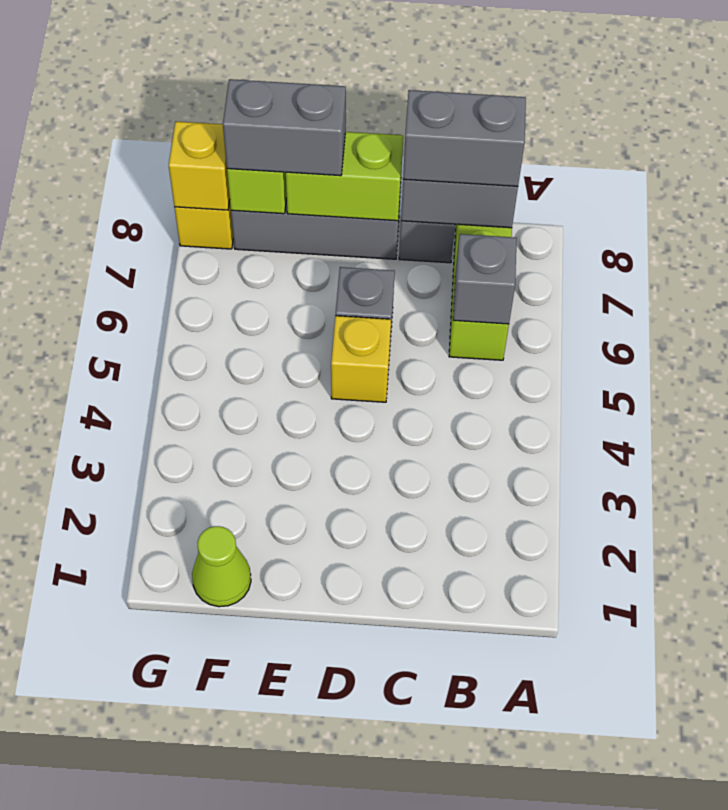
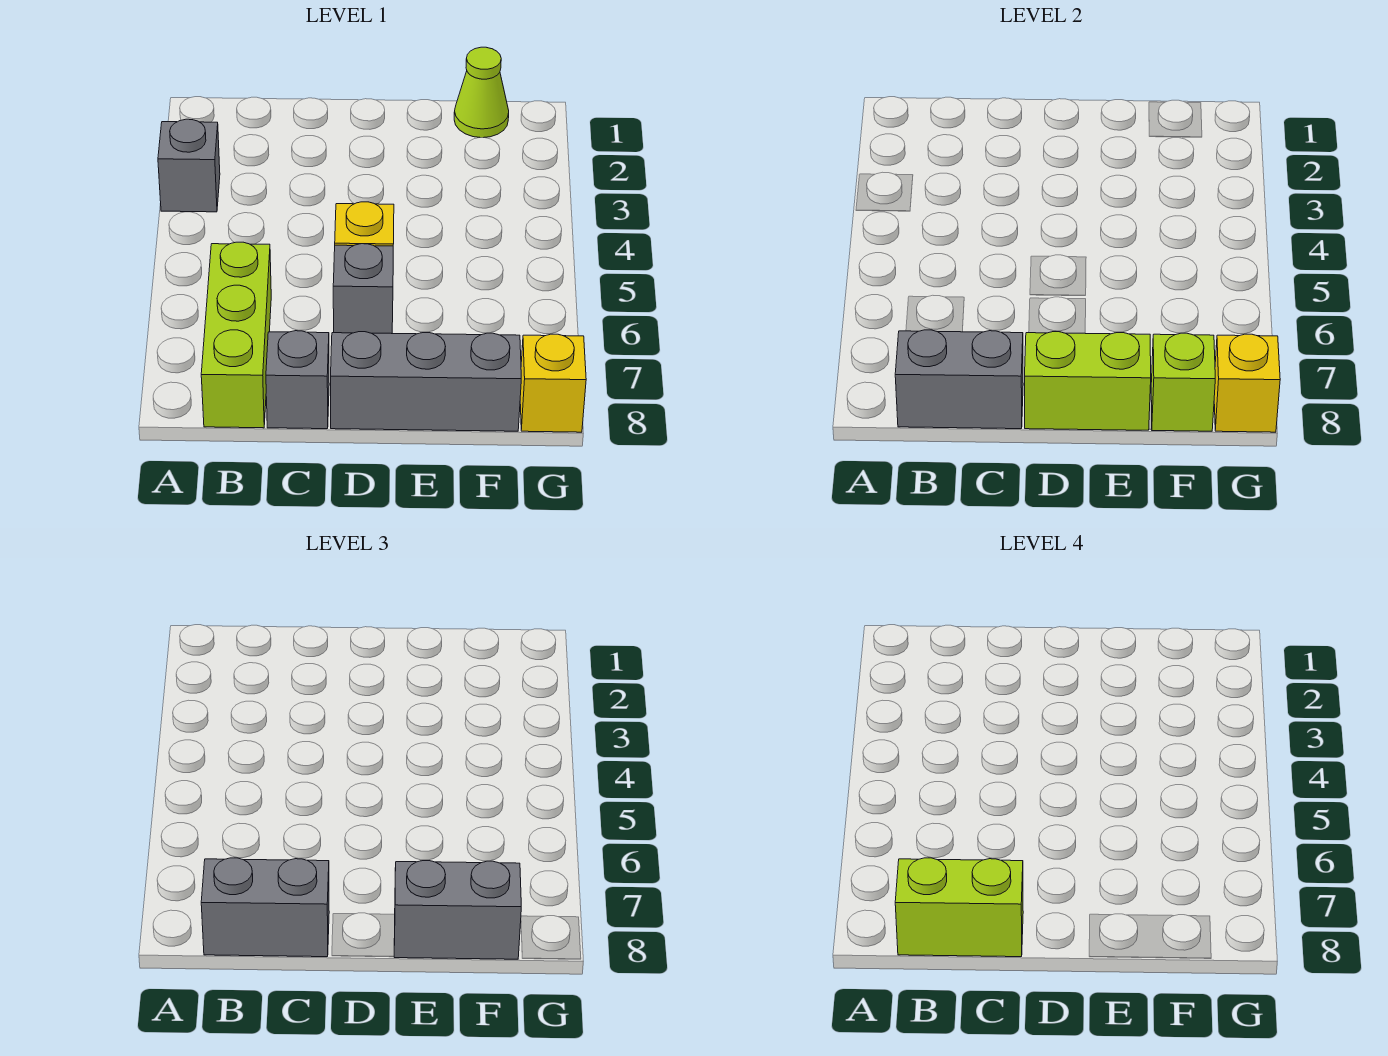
grey 1x1 brick [453,234,517,324] -> grey 1x1 brick moved to [158,119,220,212]
none -> lime 1x2 brick [895,858,1023,957]

